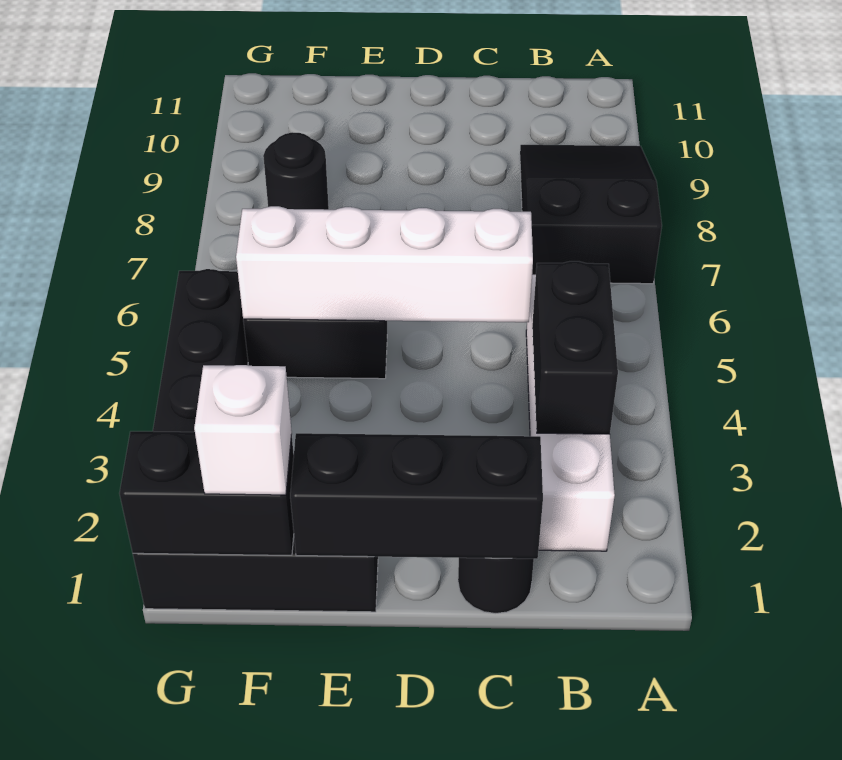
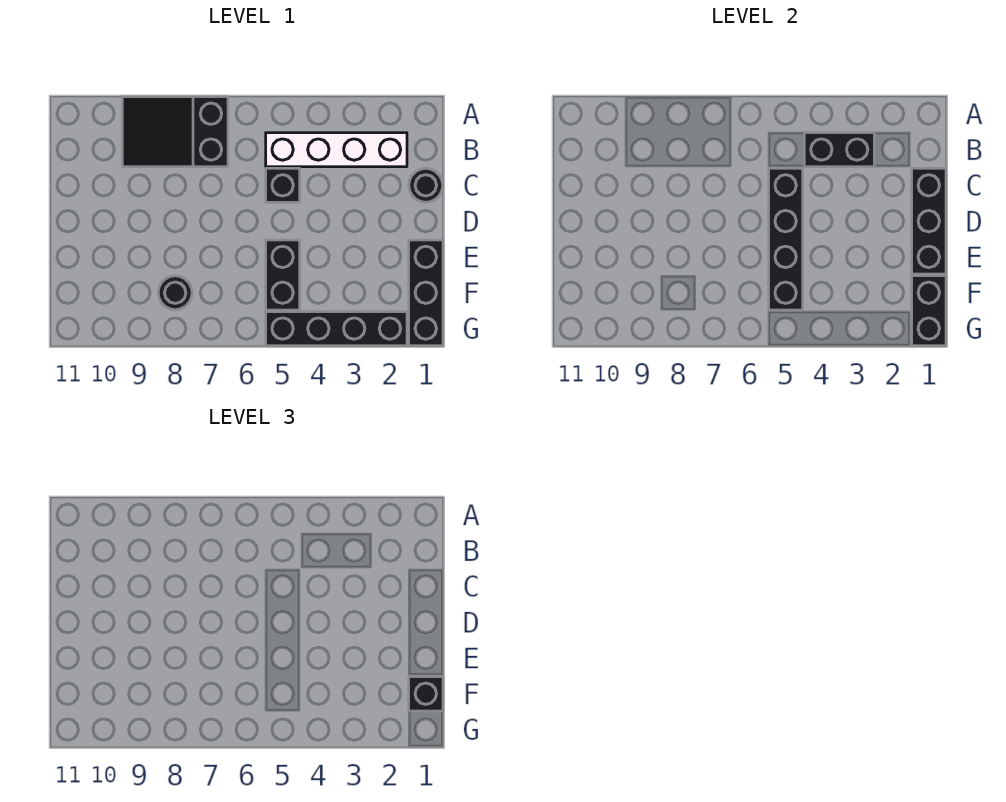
none -> black 1x1 brick [266,168,300,202]
white 1x4 brick [236,206,533,322] -> black 1x4 brick [769,168,803,310]
white 1x1 brick [194,365,292,495] -> black 1x1 brick [409,677,443,711]

